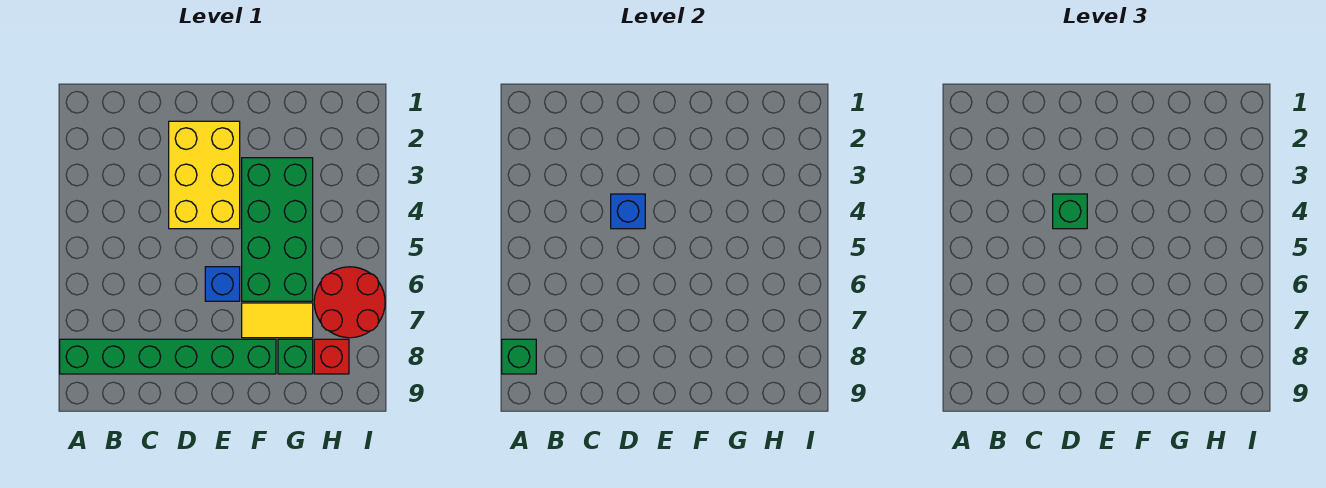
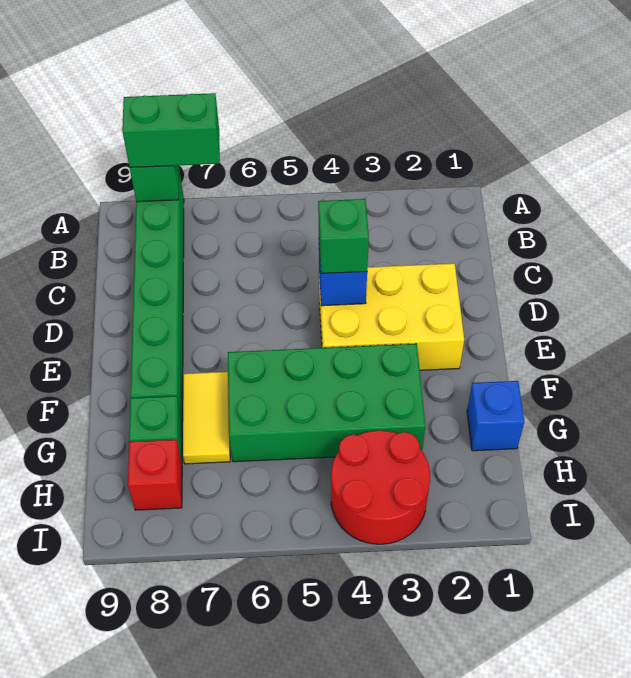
none -> green 1x2 brick [122,93,220,167]
blue 1x1 brick [205,267,240,301] -> blue 1x1 brick moved to [467,381,524,451]
red 2x2 round brick [314,267,385,338] -> red 2x2 round brick moved to [331,431,430,544]

